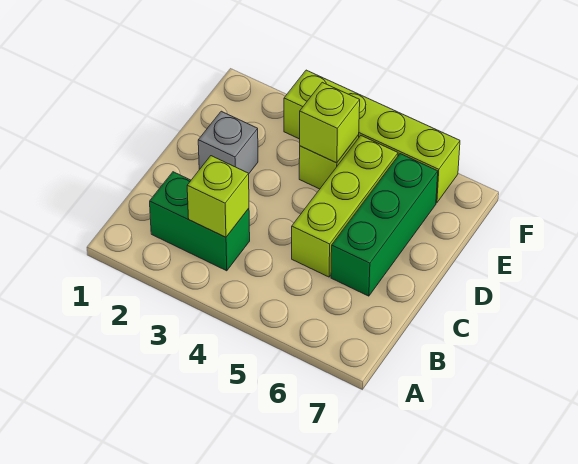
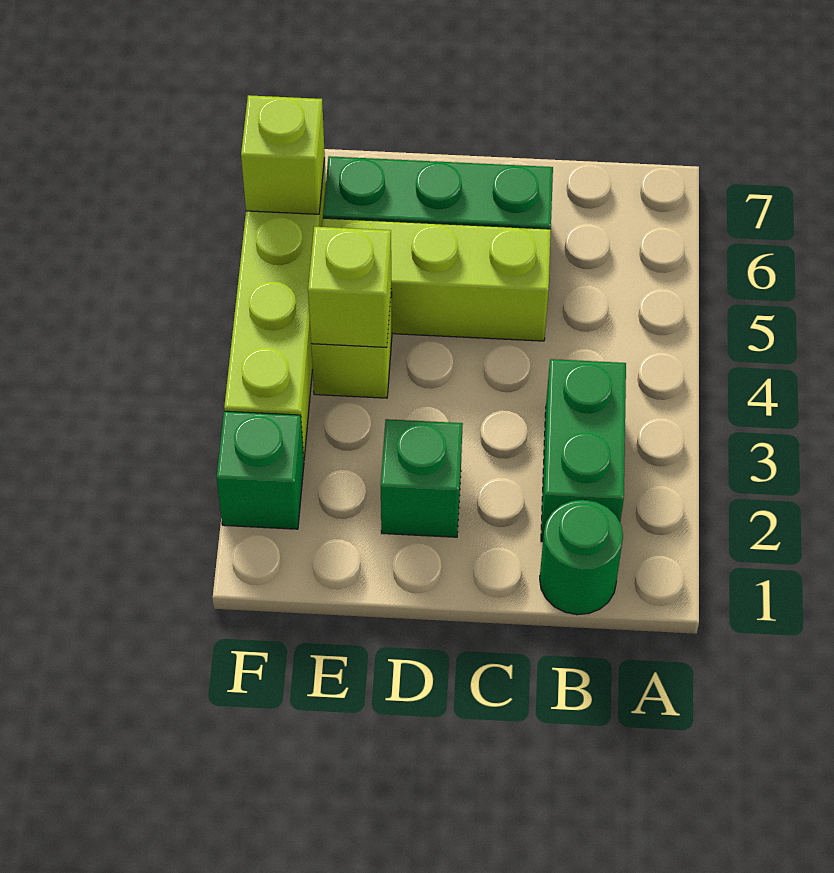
none -> green 1x1 round brick [540,500,623,615]
lime 1x1 brick [187,156,249,237] -> lime 1x1 brick moved to [241,95,325,214]
grey 1x1 brick [198,111,258,174] -> green 1x1 brick [381,419,463,537]
none -> green 1x1 brick [217,411,304,529]

